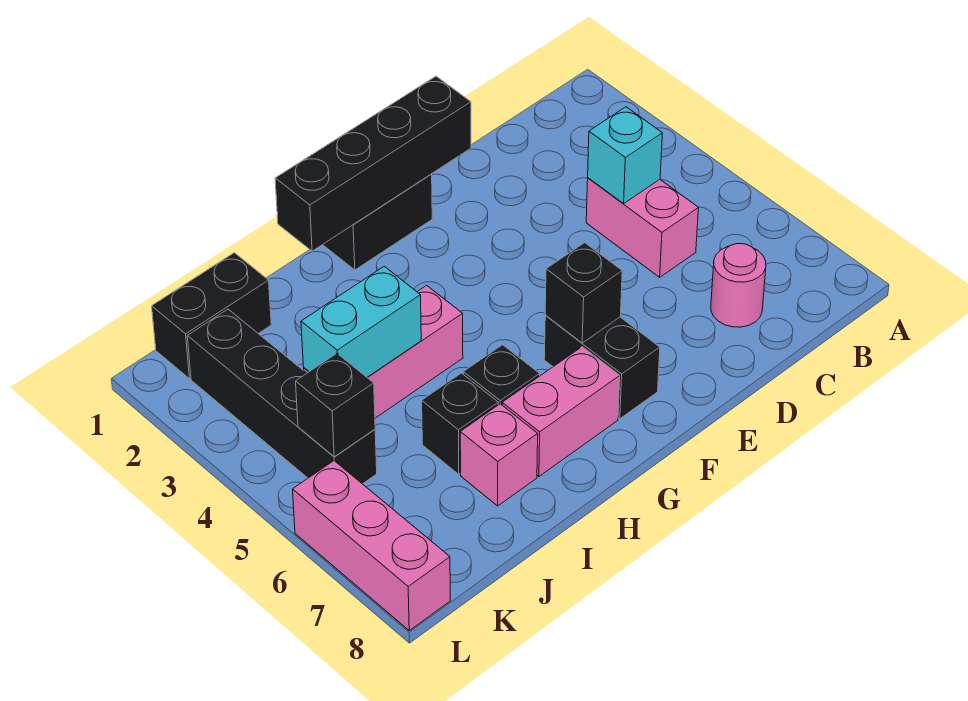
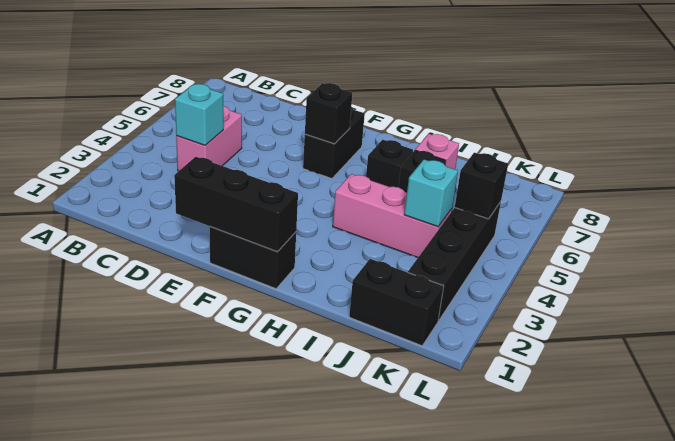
pink 1x1 round brick [711,244,766,327] -> none
black 1x4 brick [275,76,471,251] -> black 1x3 brick [174,157,298,252]
pink 1x2 brick [502,347,620,476] -> none
cyan 1x2 brick [301,266,421,377] -> cyan 1x1 brick [404,159,458,227]
pink 1x3 brick [293,461,450,630] -> none

